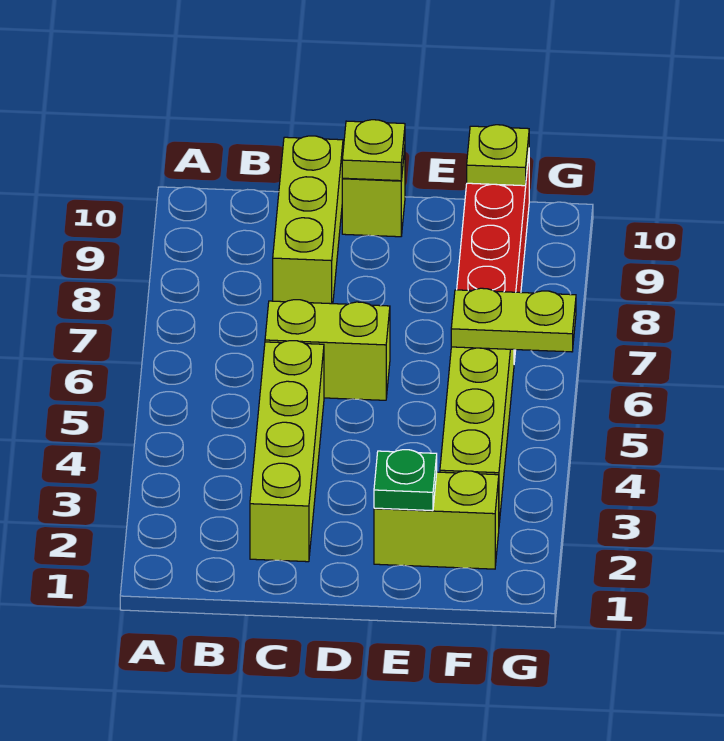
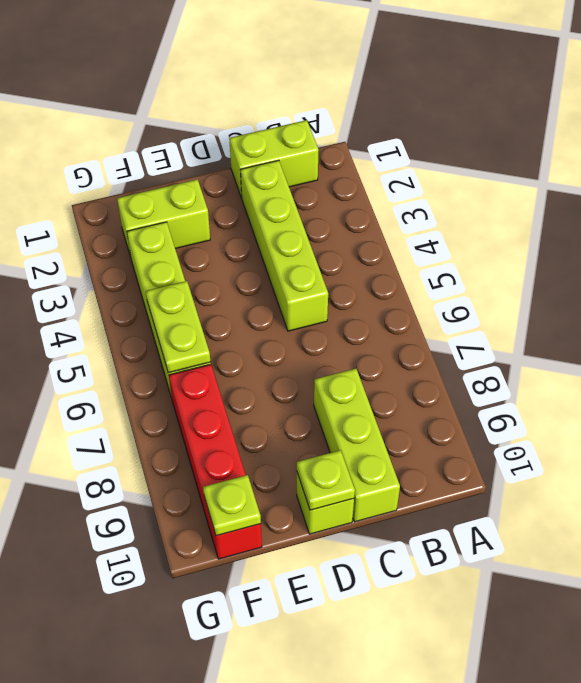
lime 1x2 brick [265,300,390,400] -> lime 1x2 brick moved to [229,120,319,198]
green 1x1 plate [374,450,437,511] -> none
lime 1x2 plate [451,288,576,352] -> lime 1x2 plate turned to [146,281,210,373]

